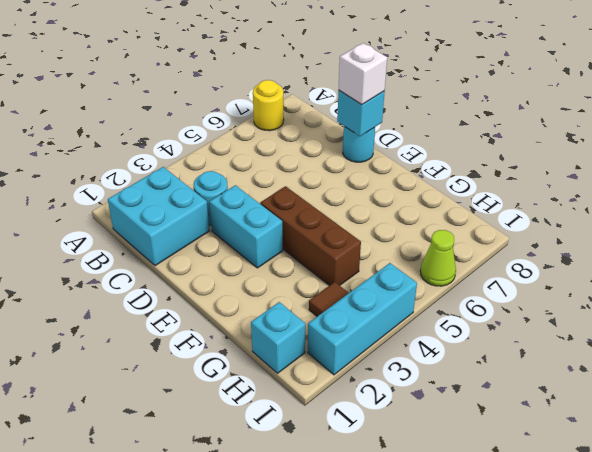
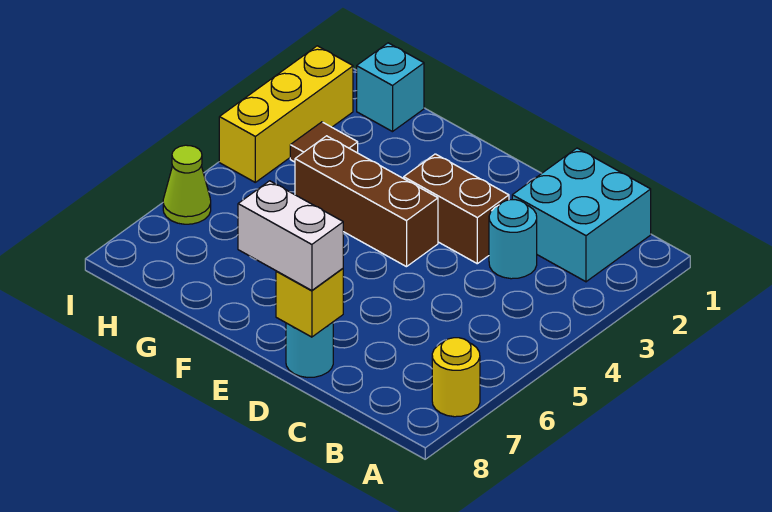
cyan 1x2 brick [209,185,283,268] -> brown 1x2 brick [404,154,509,264]
cyan 1x1 brick [337,90,385,136] -> yellow 1x1 brick [276,269,343,337]
white 1x1 brick [339,43,387,105] -> white 1x2 brick [238,181,343,290]
cyan 1x3 brick [308,263,417,375] -> yellow 1x3 brick [219,46,353,182]

